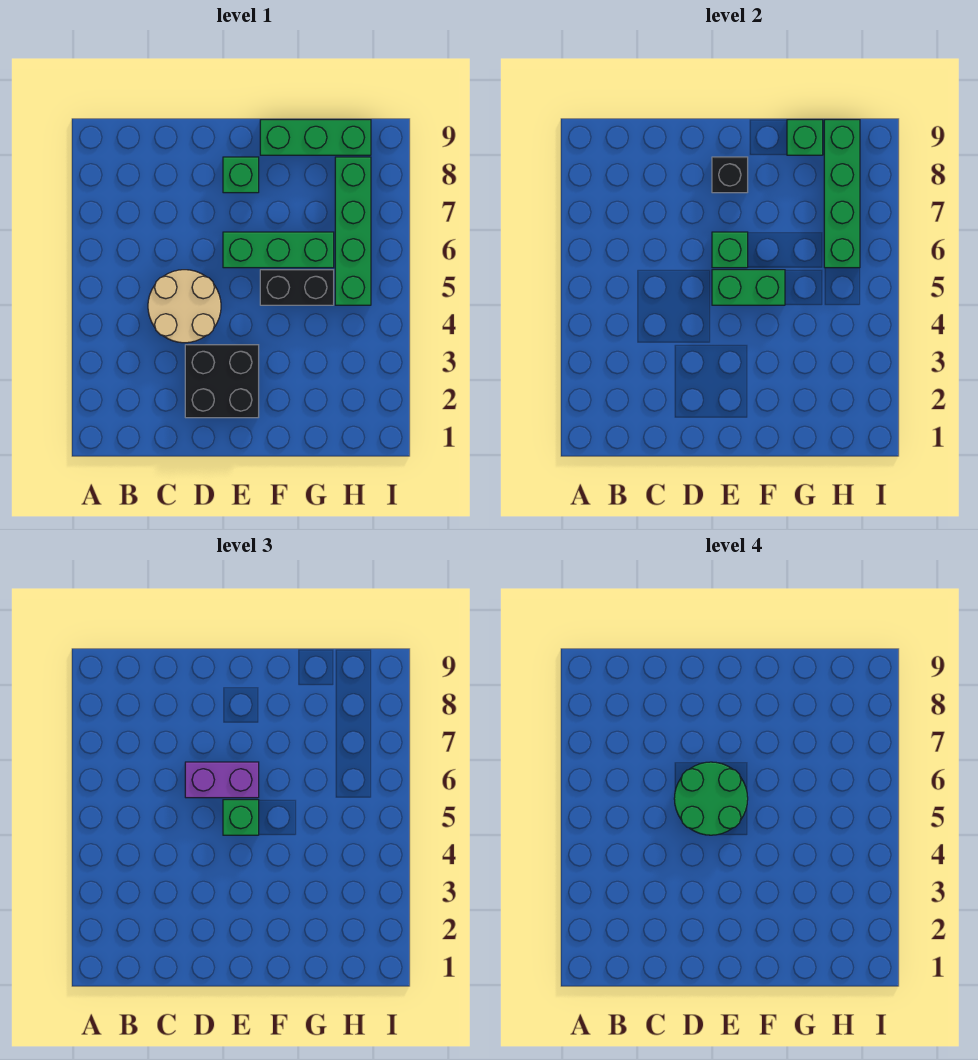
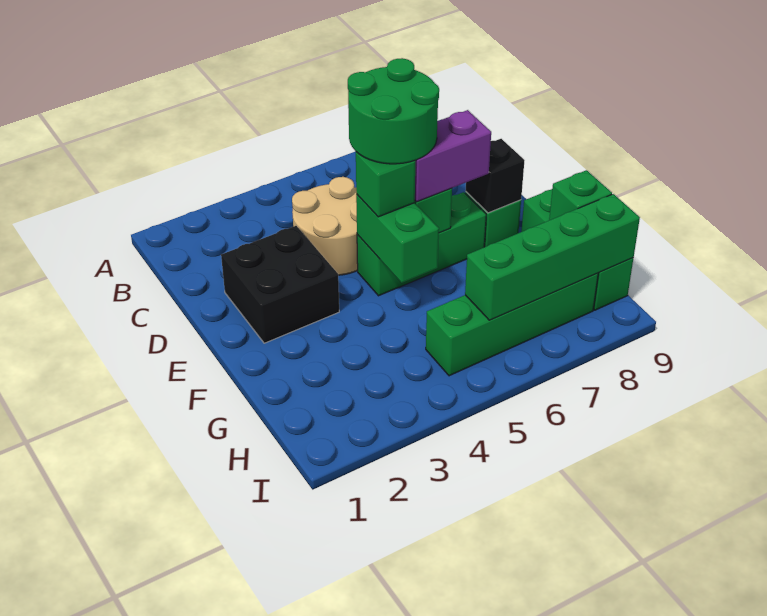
purple 1x2 brick [185,762,259,798] -> purple 1x2 brick turned to [415,110,491,202]
green 1x3 brick [223,232,334,268] -> green 1x3 brick turned to [357,192,486,296]
black 1x2 brick [260,270,334,305] -> none

